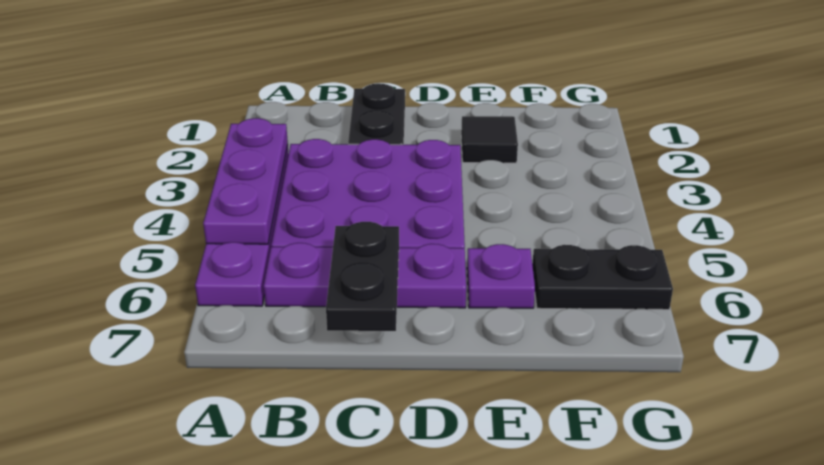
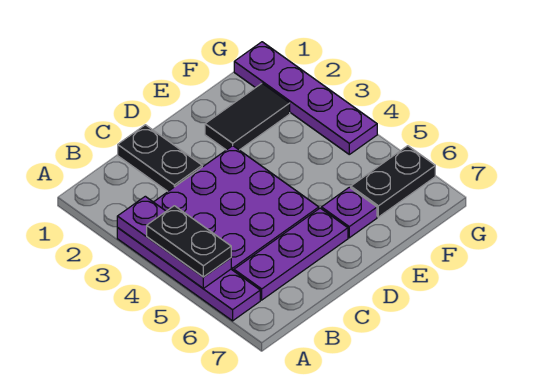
black 1x2 plate [326,222,399,331] -> black 1x2 plate moved to [147,206,231,277]
black 1x1 tile [461,116,518,163] -> black 1x2 tile [205,83,290,150]
none -> purple 1x4 plate [234,42,377,154]

